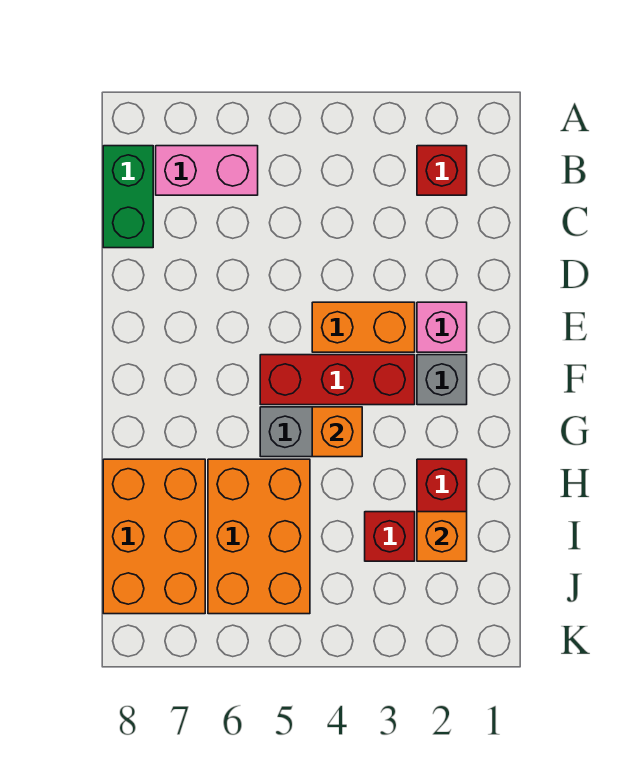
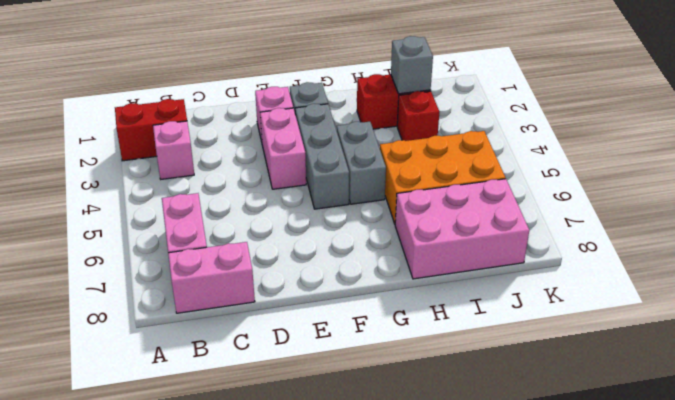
red 1x1 brick [417,146,467,195] -> red 1x2 brick [115,99,187,161]
none -> pink 1x1 brick [153,121,194,179]
green 1x2 brick [103,146,153,248] -> pink 1x2 brick [168,242,255,313]
orange 1x2 brick [312,302,415,352] -> pink 1x2 brick [260,108,306,189]
red 1x3 brick [260,355,415,405] -> grey 1x3 brick [295,104,349,209]
orange 1x1 brick [312,407,362,457] -> none
orange 2x3 brick [103,459,205,614] -> pink 2x3 brick [395,179,529,279]
orange 1x1 brick [417,512,467,561] -> grey 1x1 brick [391,36,433,94]

